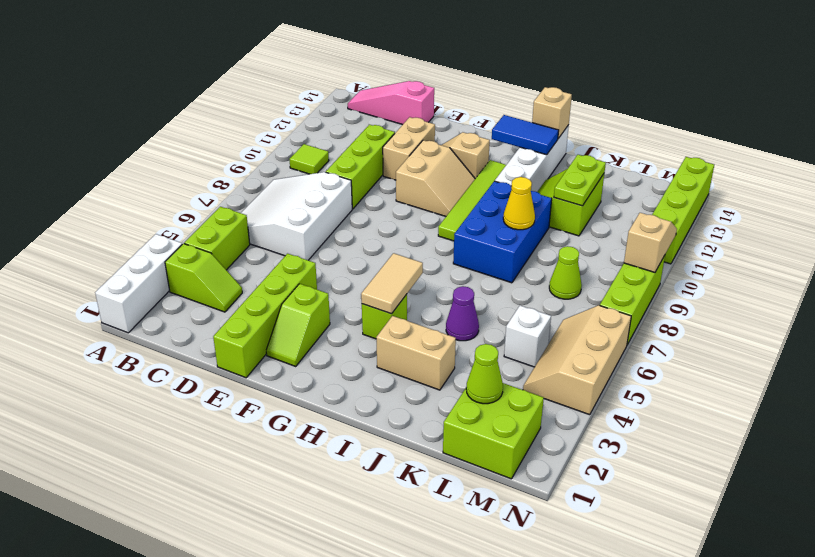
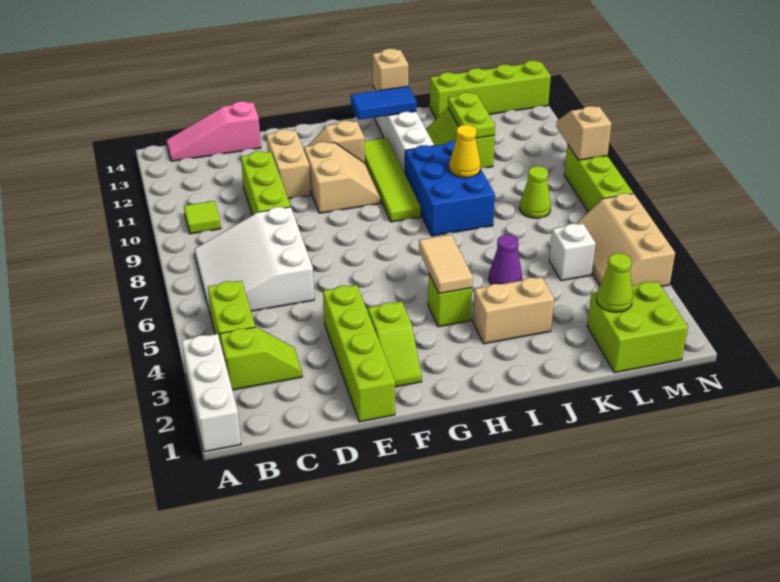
lime 1x4 brick [652,157,714,264] -> lime 1x4 brick turned to [430,61,551,119]

